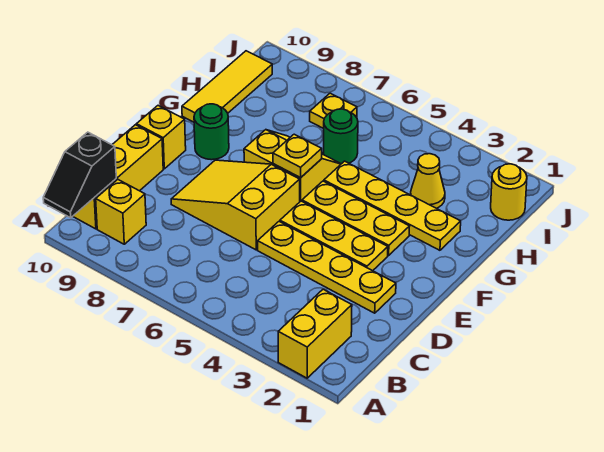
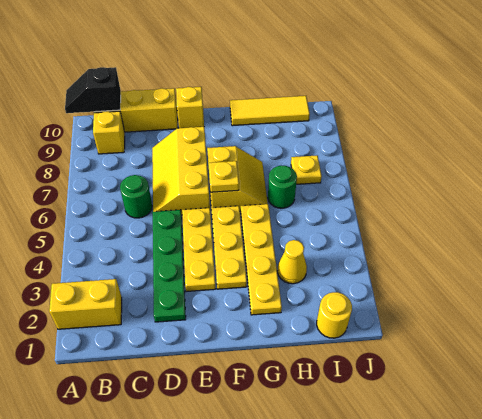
yellow 1x4 plate [258,222,396,313] -> green 1x4 plate [153,210,186,322]
yellow 2x3 slope [171,160,300,250] -> yellow 2x3 slope turned to [152,127,210,215]
green 1x1 round brick [194,104,229,160] -> green 1x1 round brick moved to [120,175,152,218]

